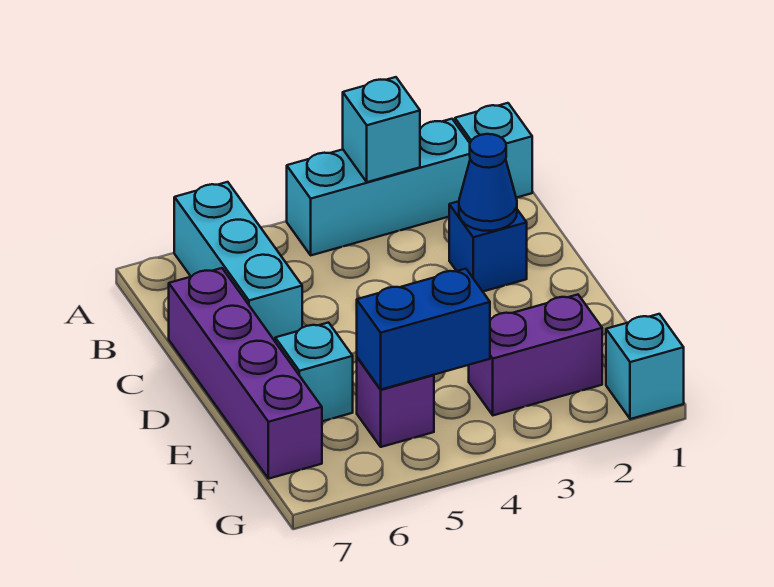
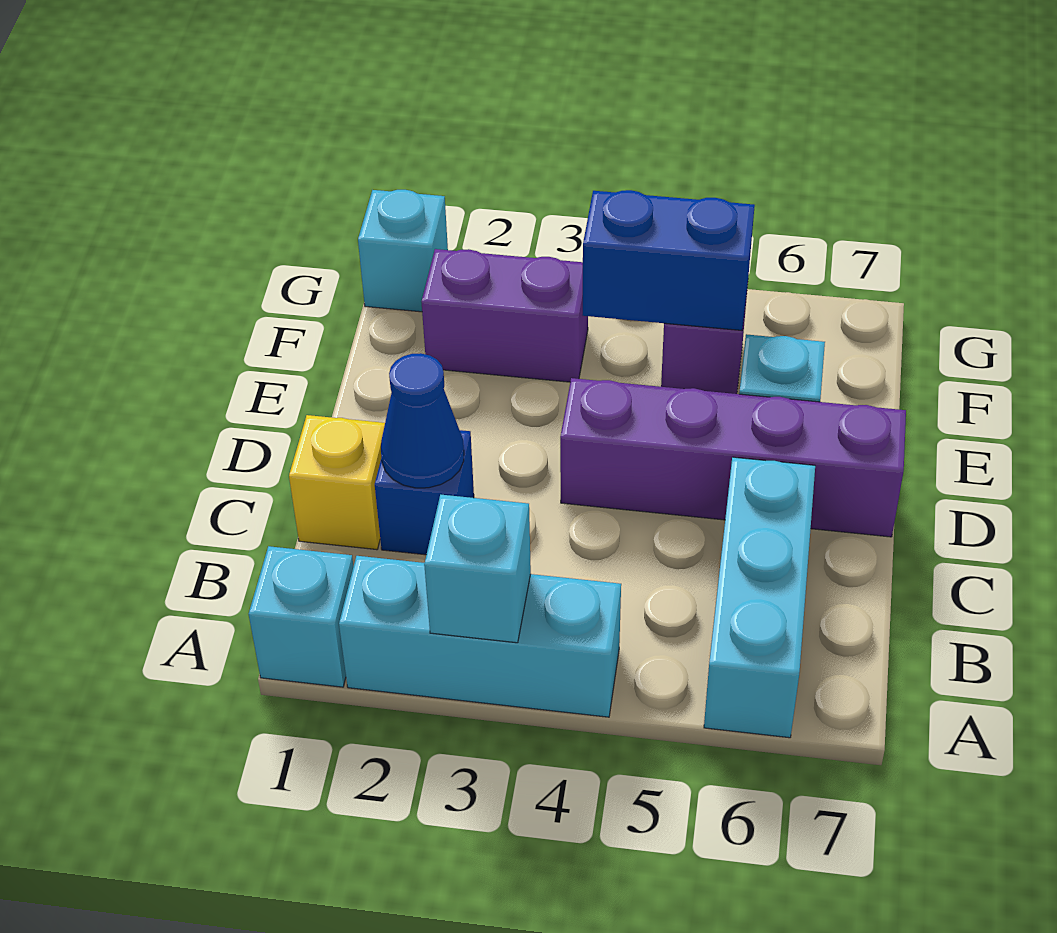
none -> yellow 1x1 brick [289,415,385,550]
purple 1x4 brick [169,268,322,479] -> purple 1x4 brick turned to [560,378,906,537]

